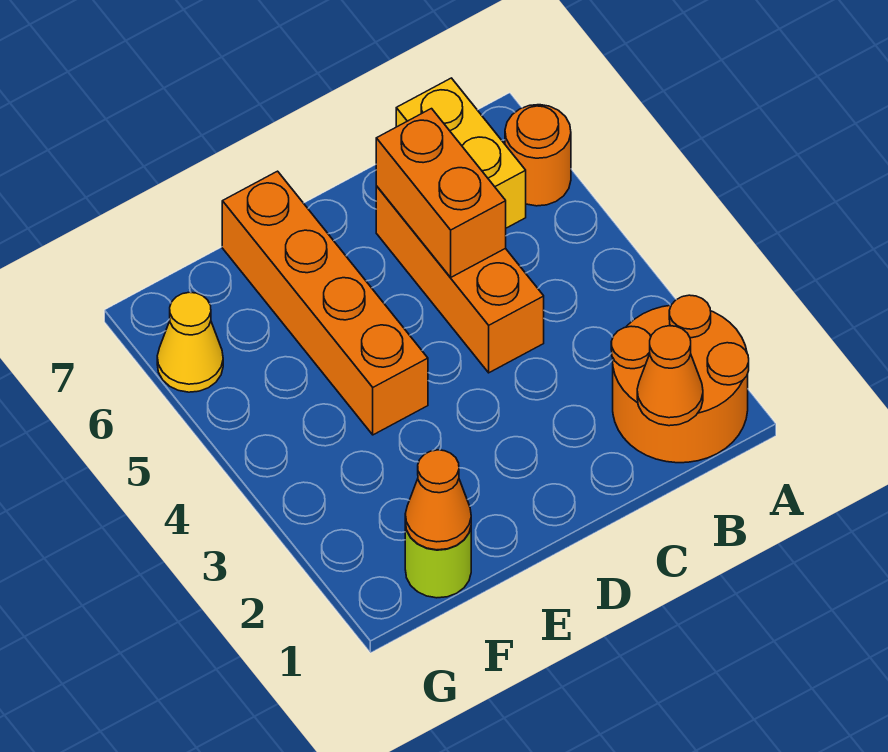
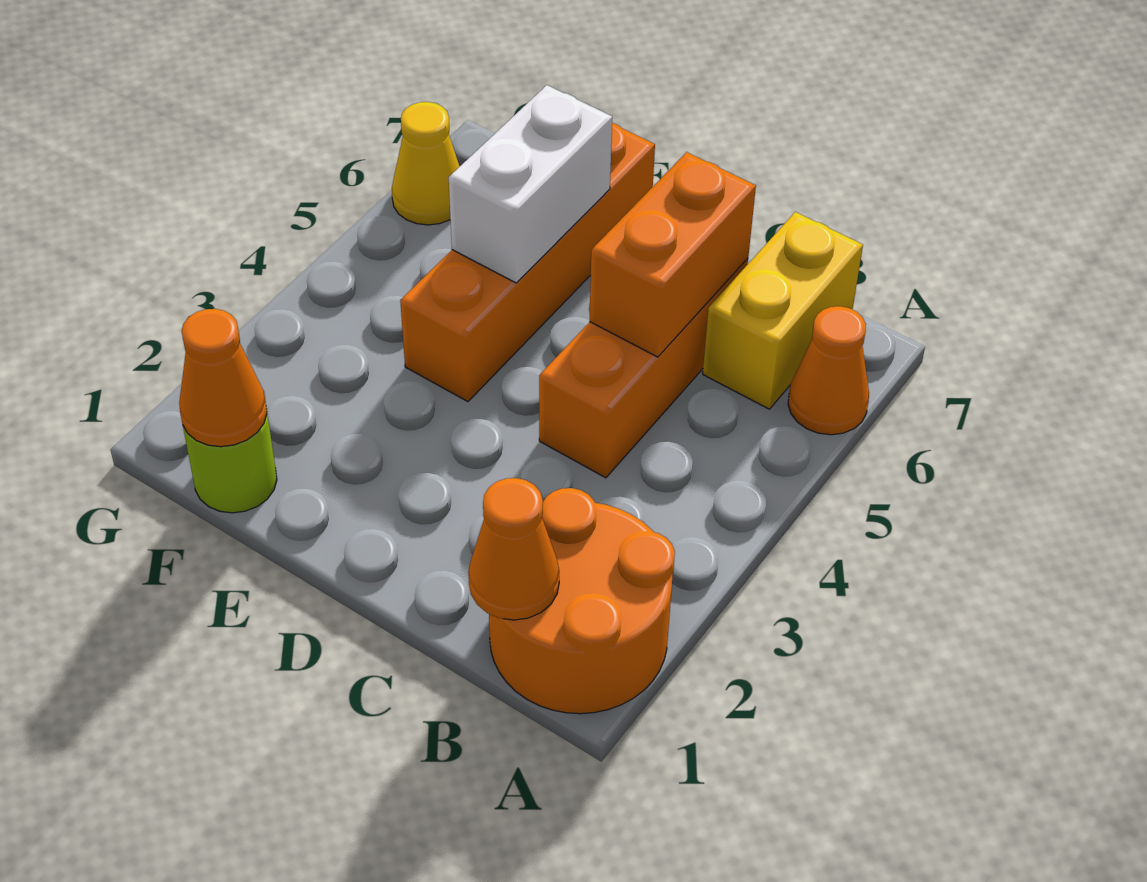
orange 1x1 round brick [505,105,571,206] -> orange 1x1 cone [788,306,869,435]
none -> white 1x2 brick [449,85,612,283]

